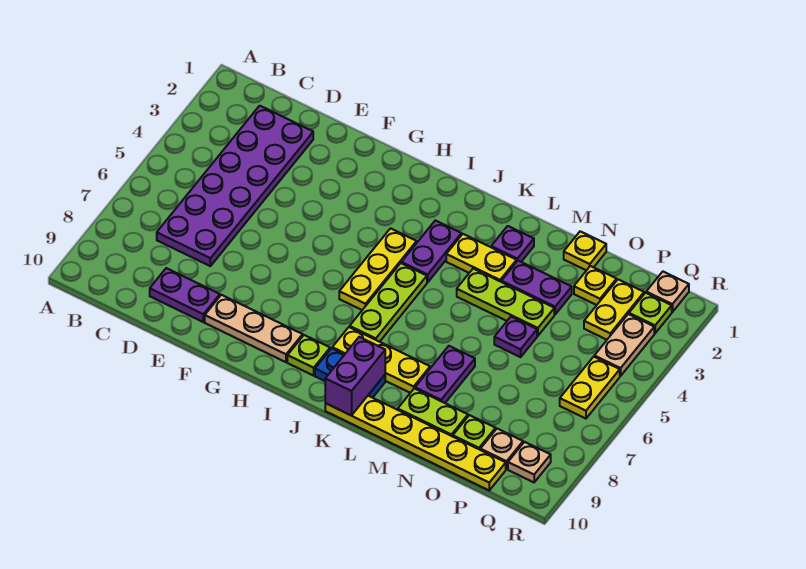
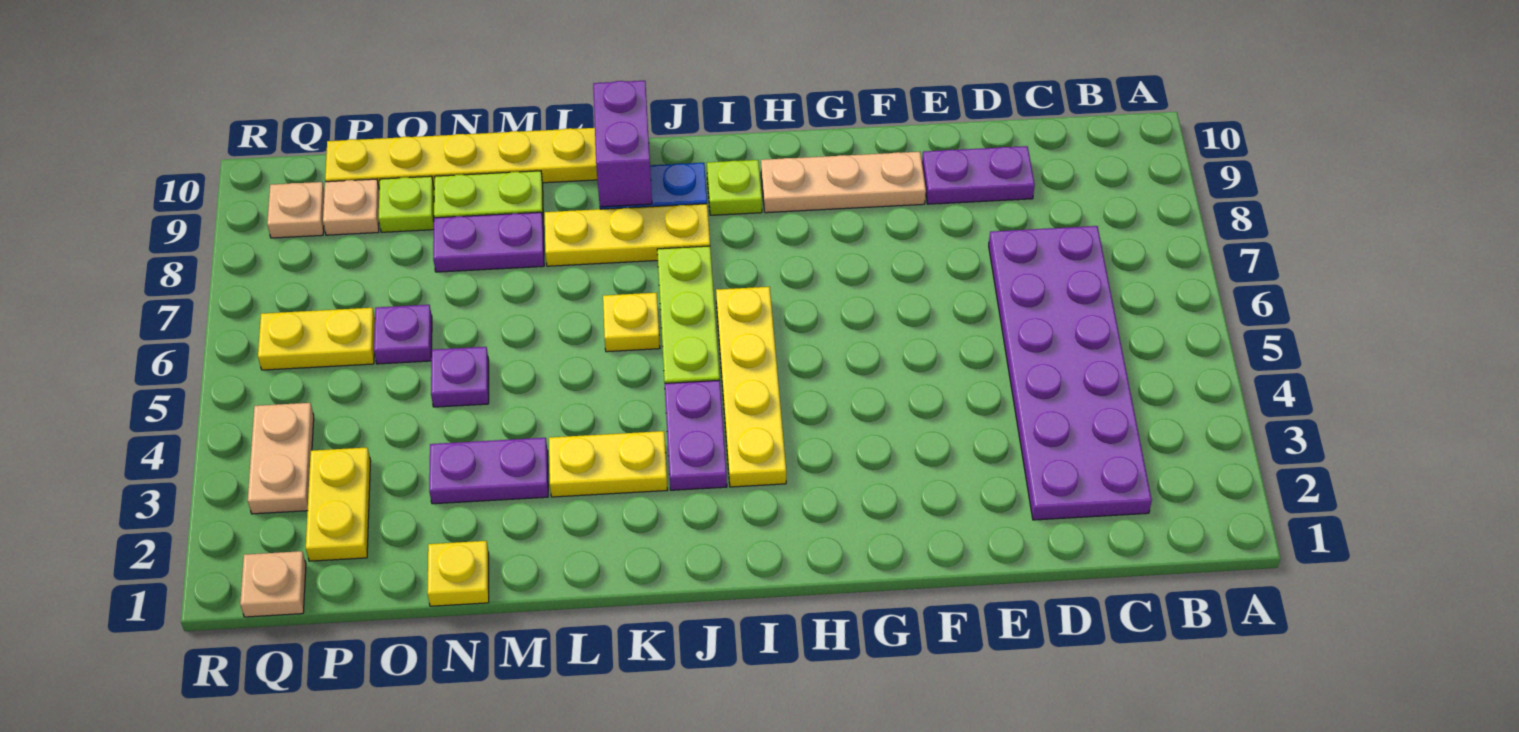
yellow 1x3 plate [339,228,417,310] -> yellow 1x4 plate [716,287,786,487]
purple 1x1 plate [491,226,534,262] -> purple 1x1 plate moved to [374,305,432,364]
lime 1x3 plate [457,269,554,336] -> none
purple 1x2 plate [415,346,475,403] -> purple 1x2 plate turned to [433,212,544,272]
yellow 1x1 plate [574,266,617,305] -> yellow 1x1 plate moved to [603,293,660,352]
lime 1x1 plate [629,293,672,333] -> none
yellow 1x2 plate [560,357,620,419] -> yellow 1x2 plate turned to [258,308,375,370]

